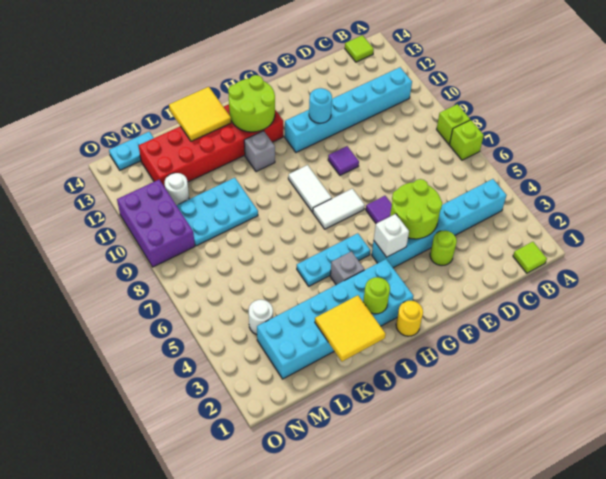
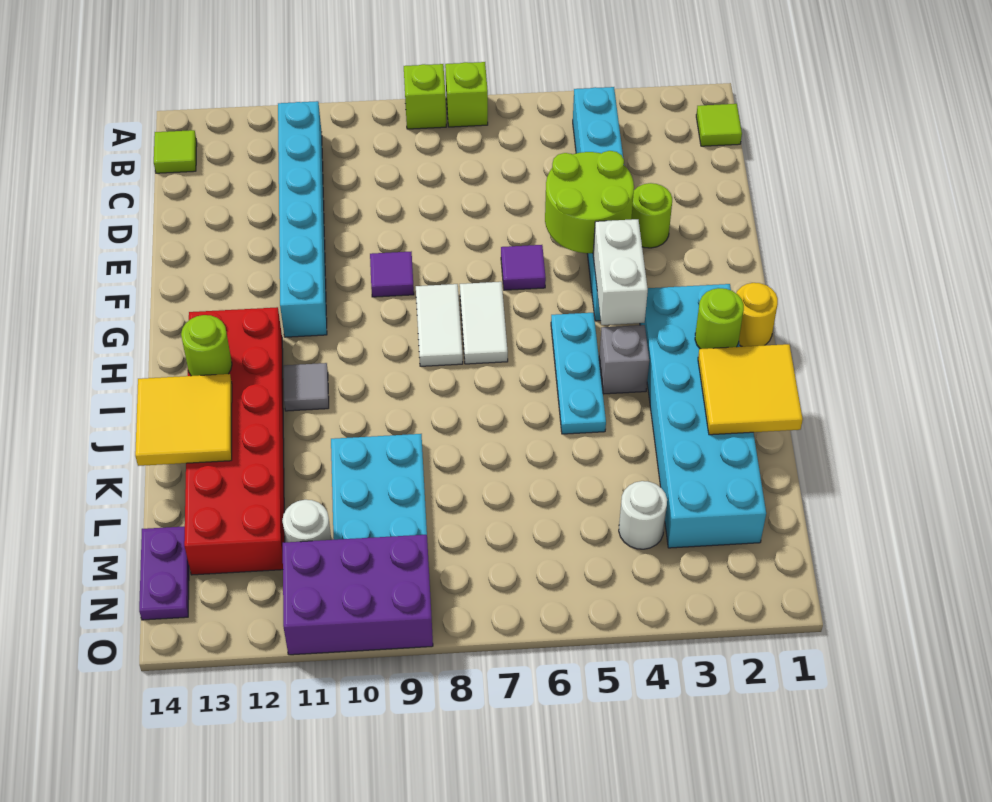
cyan 1x1 round brick [309,88,332,123] -> none
white 1x1 brick [374,214,409,257] -> white 1x2 brick [593,219,648,325]
white 1x2 tile [288,165,332,212] -> white 1x2 tile turned to [416,284,463,366]
lime 2x2 round brick [228,75,275,132] -> lime 1x1 round brick [181,315,232,376]
grey 1x1 brick [244,131,275,172] -> grey 1x1 tile [284,363,329,411]
cyan 1x2 plate [109,132,153,170] -> purple 1x2 plate [139,526,189,620]

